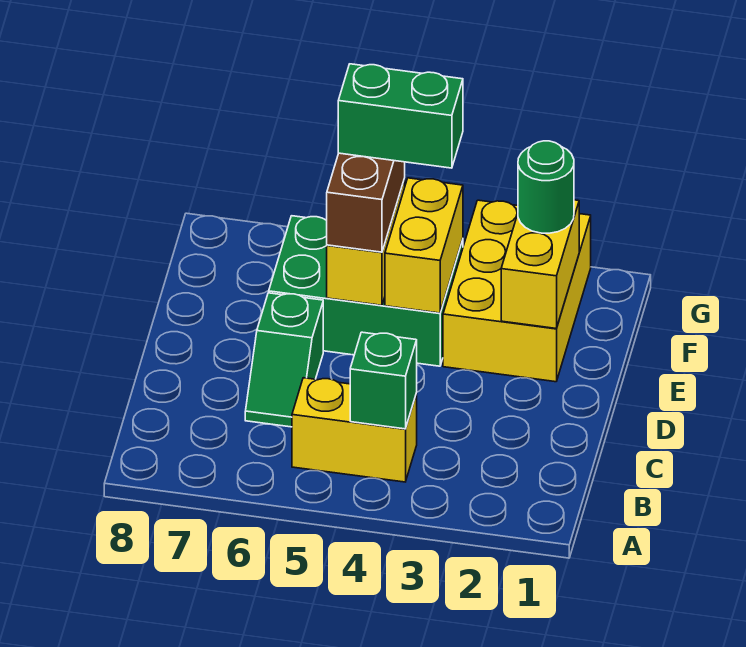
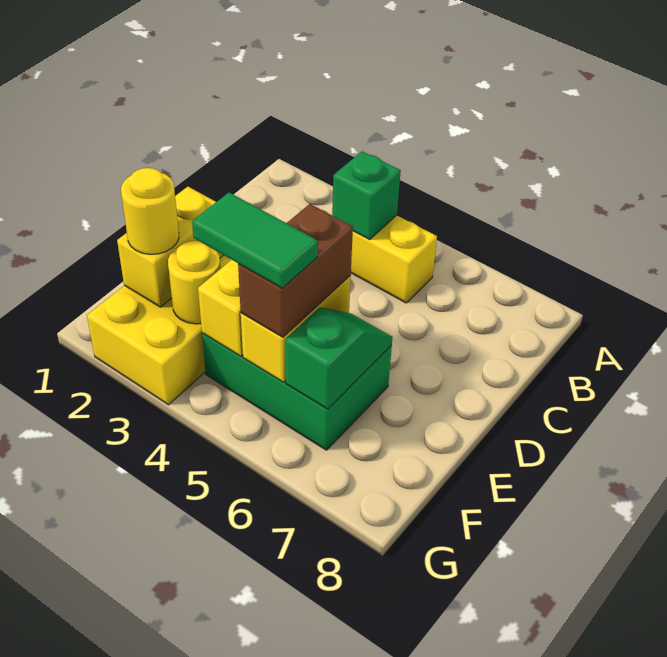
green 1x2 slope [245,293,323,427] -> green 1x2 slope moved to [285,307,392,409]
green 1x1 round brick [518,141,574,233] -> yellow 1x1 round brick [121,168,179,254]
none -> yellow 1x1 round brick [168,241,220,324]
green 1x2 brick [338,64,463,168] -> green 1x2 tile [192,193,318,288]

